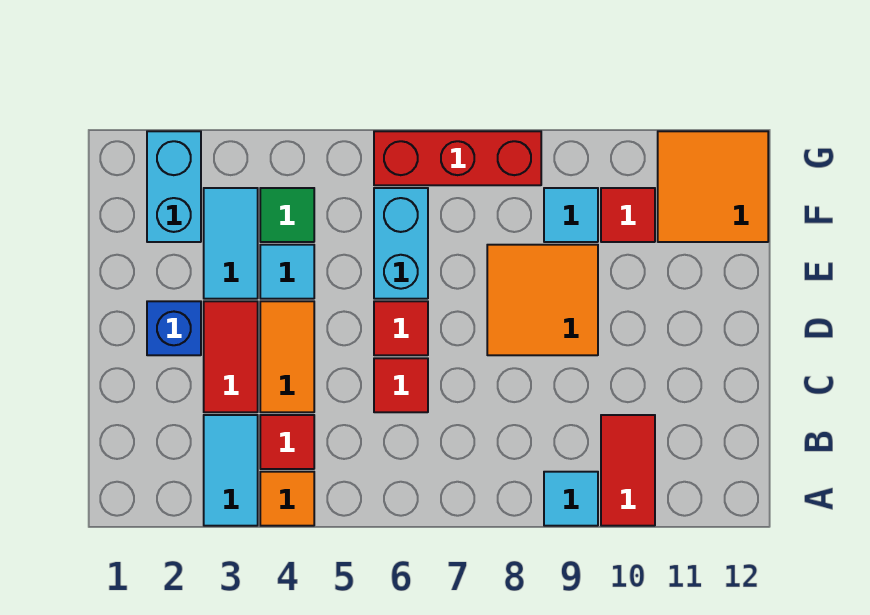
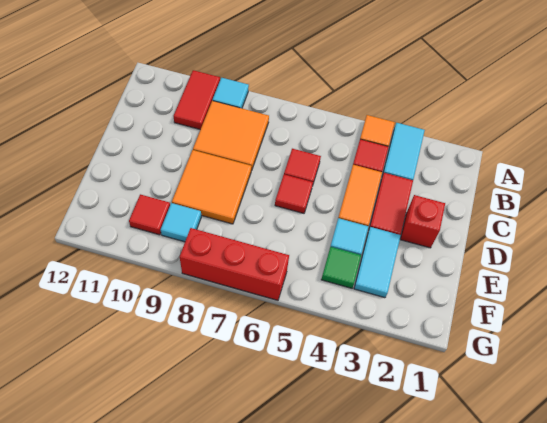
blue 1x1 brick [147,301,201,355] -> red 1x1 brick [400,195,445,248]
cyan 1x2 brick [374,188,428,299] -> none
cyan 1x2 brick [147,131,201,242] -> none
orange 2x2 tile [658,131,768,242] -> orange 2x2 tile moved to [193,101,269,170]

